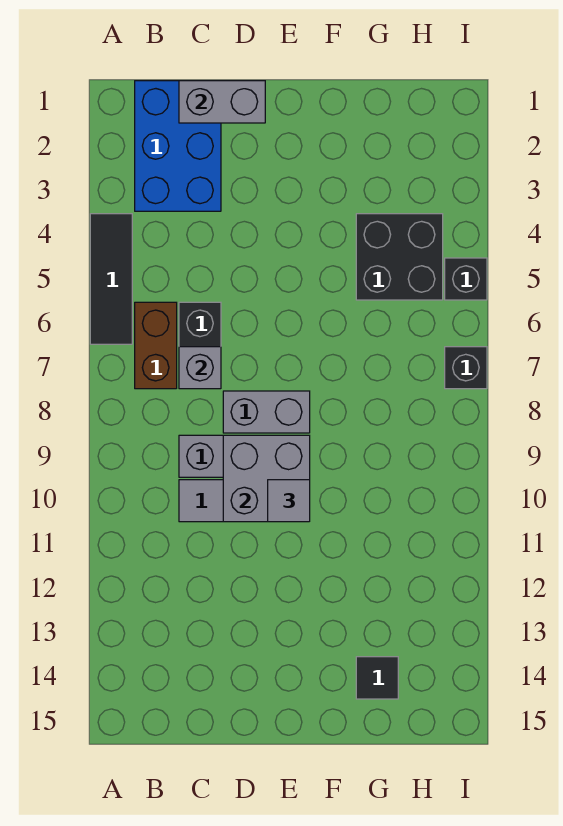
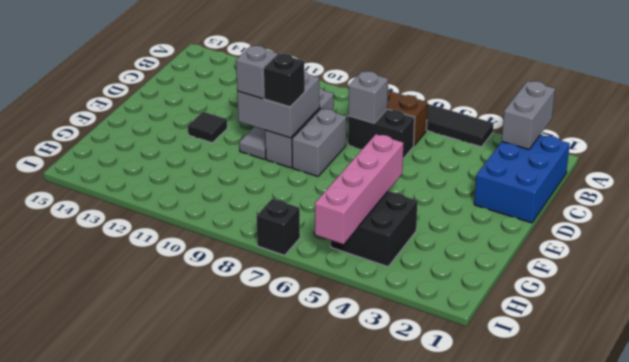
blue 2x3 brick [135,81,221,211] -> blue 2x3 brick turned to [474,135,570,223]
grey 1x2 brick [179,81,265,123] -> grey 1x2 brick moved to [502,81,555,149]
grey 1x1 tile [268,480,310,522] -> grey 1x1 brick [236,46,277,99]
none -> pink 1x4 brick [315,134,403,244]
black 1x1 tile [356,657,398,699] -> black 1x1 tile moved to [188,112,227,143]
black 1x1 brick [445,258,487,300] -> black 1x1 brick moved to [263,53,305,107]

